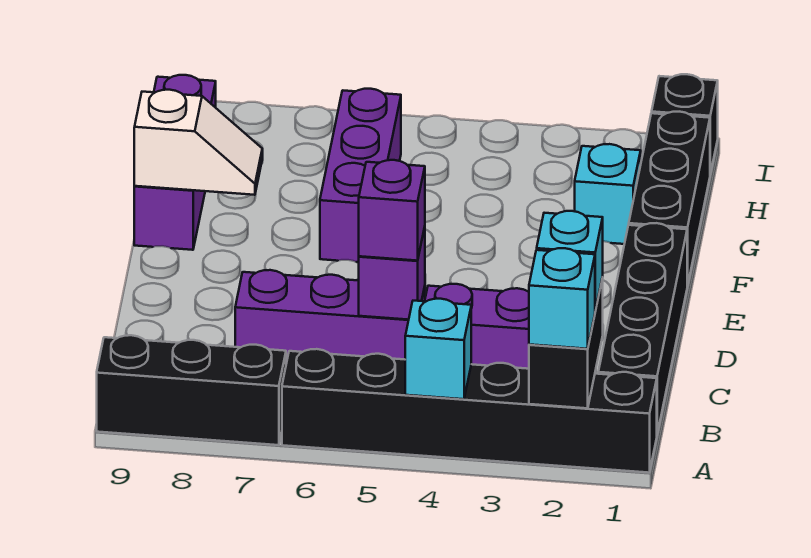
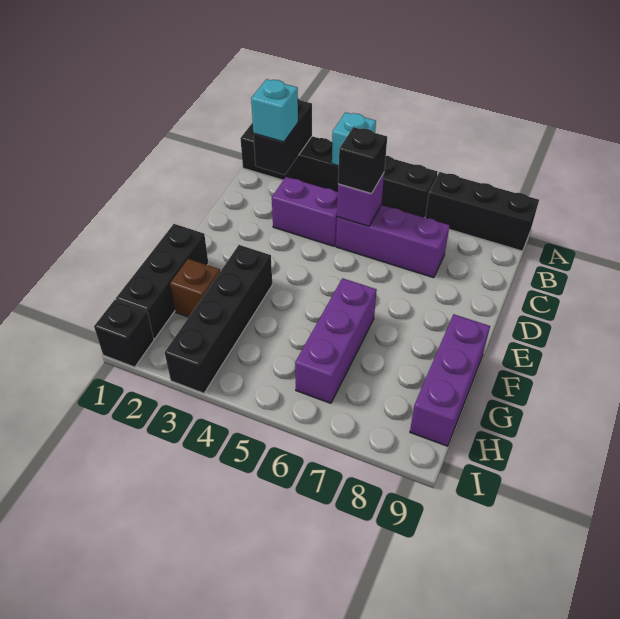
cyan 1x1 brick [529,248,595,349] -> none
black 1x4 brick [598,223,687,433] -> black 1x4 brick moved to [165,245,272,393]
purple 1x1 brick [359,160,425,261] -> black 1x1 brick [338,127,387,194]
white 1x2 slope [134,90,262,195] -> none
cyan 1x1 brick [575,144,641,244] -> brown 1x1 brick [170,259,220,317]

